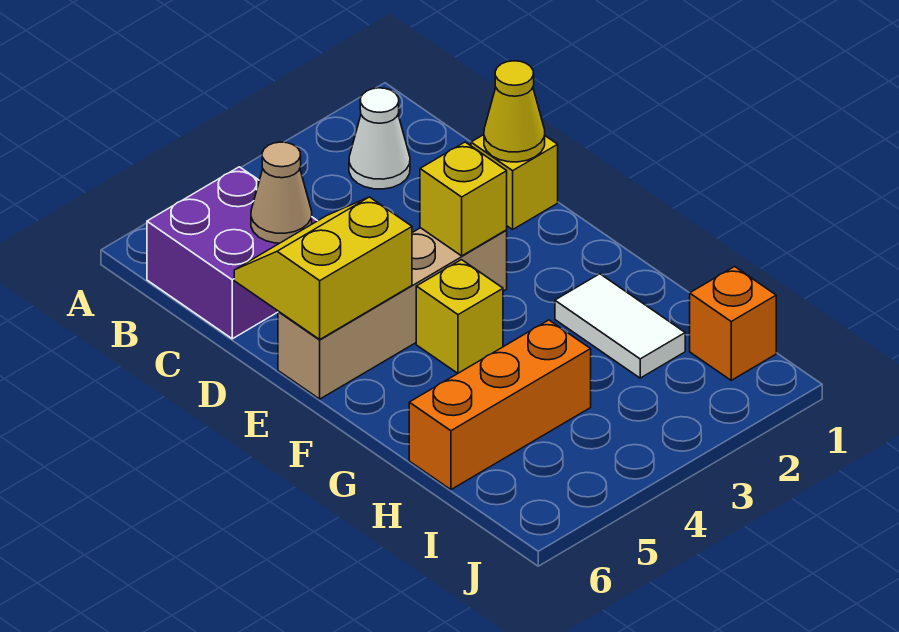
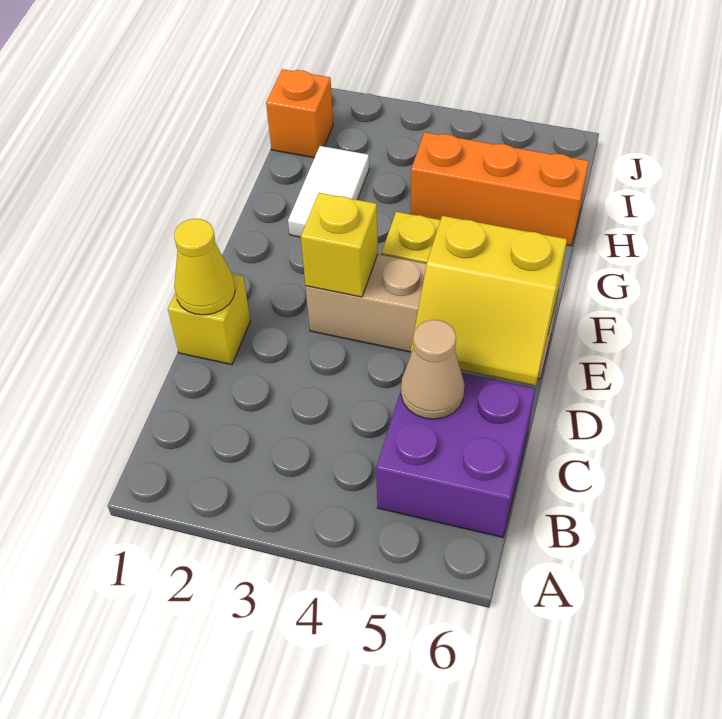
white 1x1 cone [349,88,410,189] -> none

